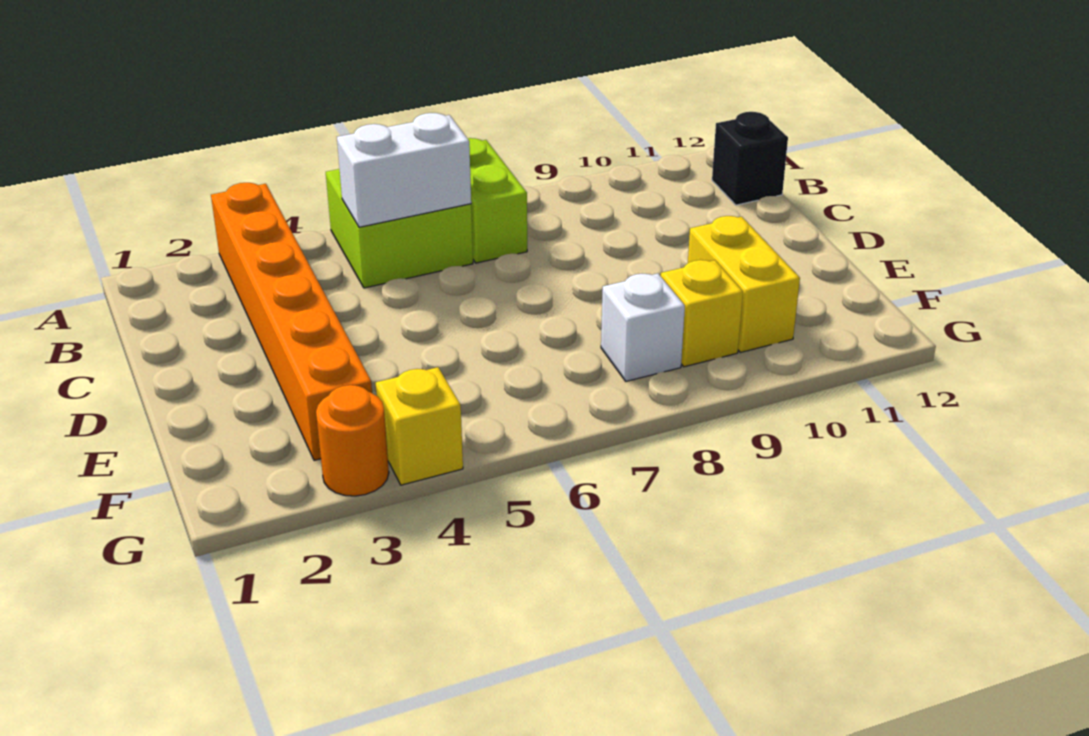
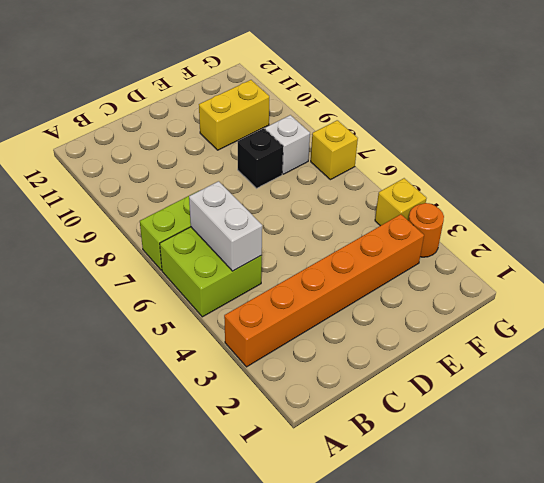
black 1x1 brick [712,112,788,205] -> black 1x1 brick moved to [238,128,283,188]
yellow 1x1 brick [661,260,743,367] -> yellow 1x1 brick moved to [311,120,358,180]

